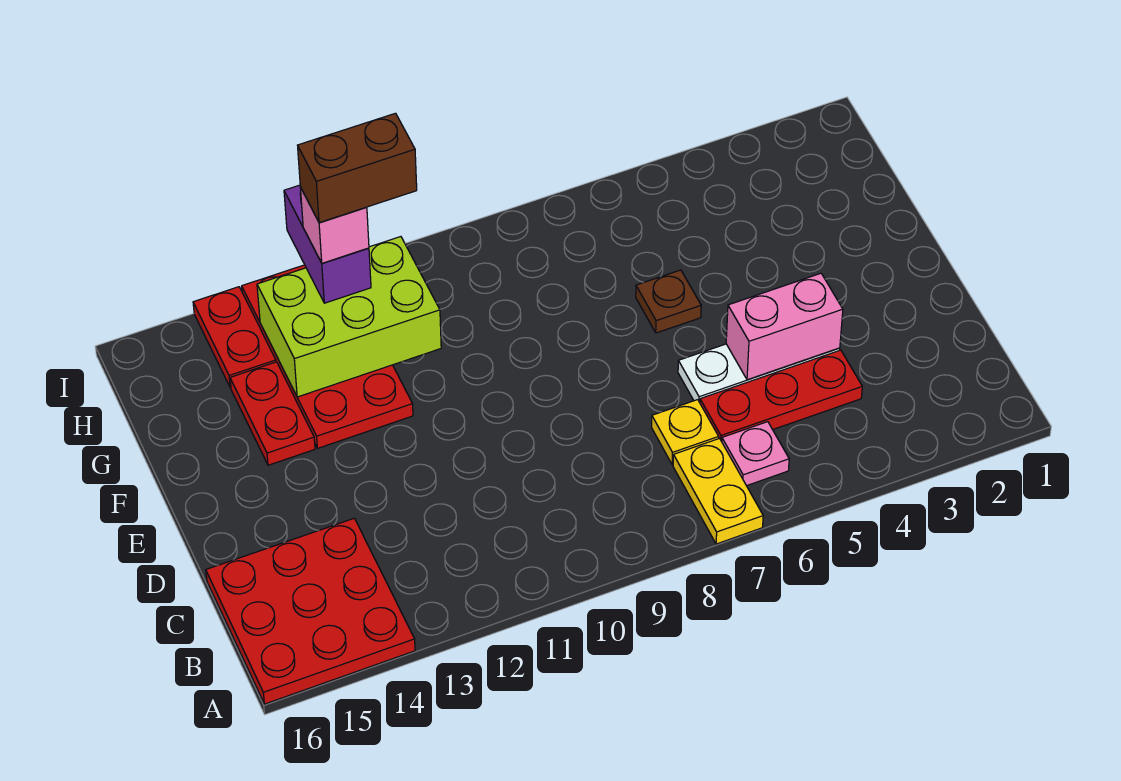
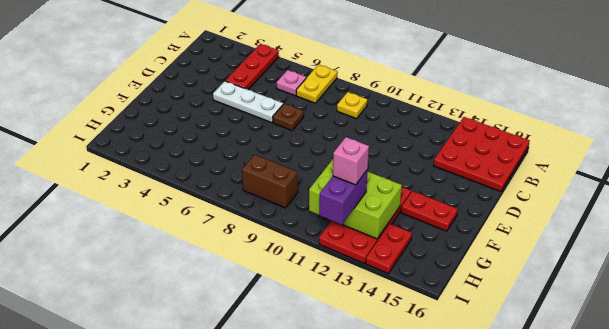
red 1x3 plate [700,350,862,442] -> red 1x3 plate turned to [225,44,279,90]
yellow 1x1 plate [652,400,719,465] -> yellow 1x1 plate moved to [337,92,367,119]
pink 1x2 brick [726,273,843,380] -> none
brown 1x1 plate [636,270,701,333] -> brown 1x1 plate moved to [273,104,304,130]
red 1x2 plate [230,362,315,465] -> red 1x2 plate turned to [401,191,458,231]
brown 1x2 brick [298,113,417,223] -> brown 1x2 brick moved to [242,155,298,208]

